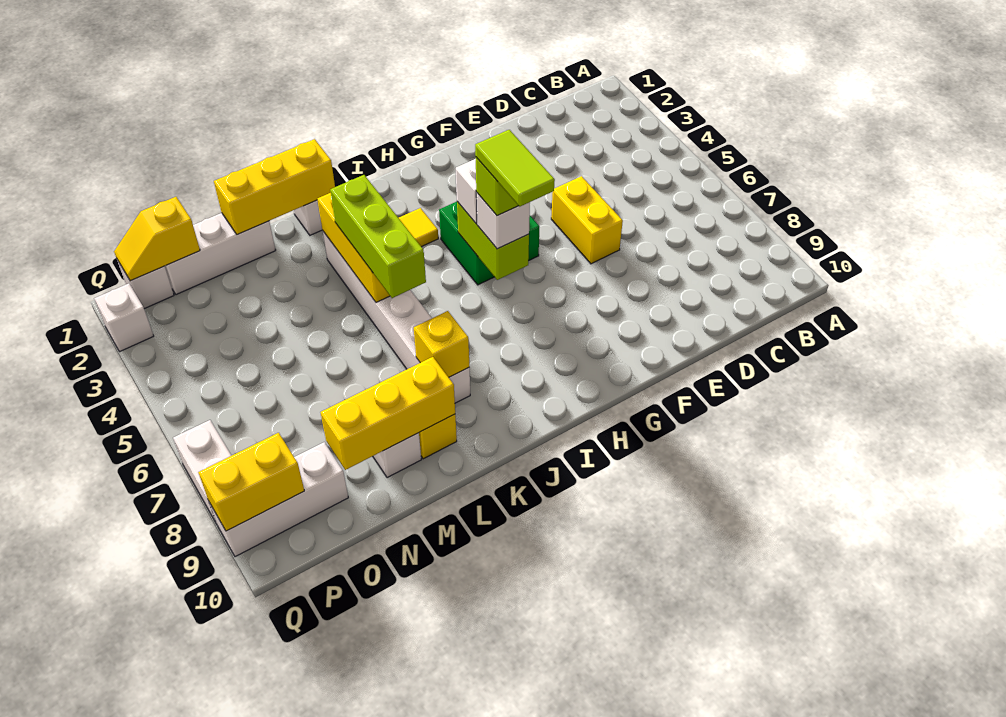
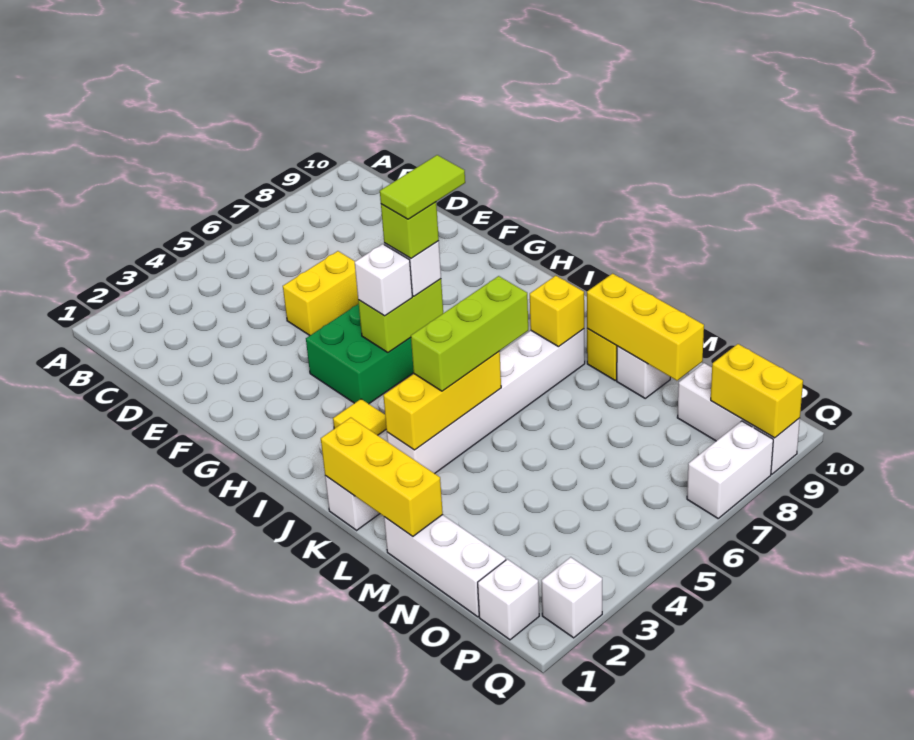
yellow 1x2 slope [114,197,200,281] -> none

